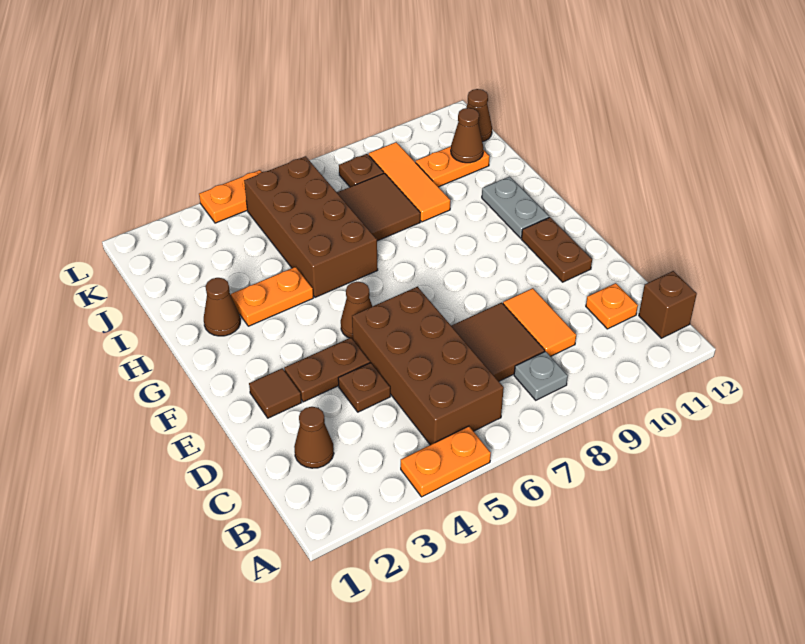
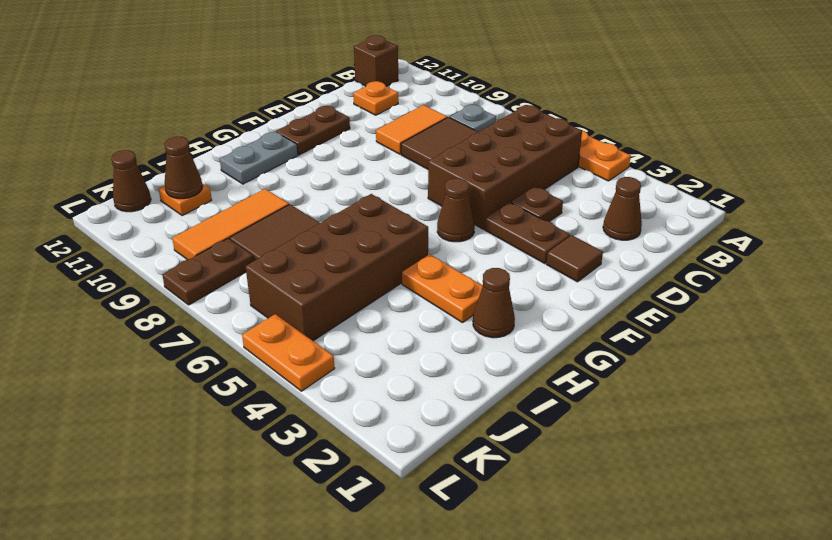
orange 1x2 plate [416,146,490,187] -> orange 1x1 plate [159,184,212,216]
brown 1x1 plate [339,154,384,187] -> brown 1x2 plate [162,238,253,305]

